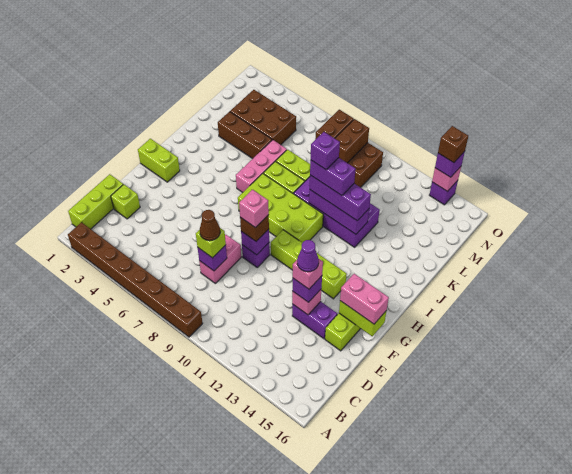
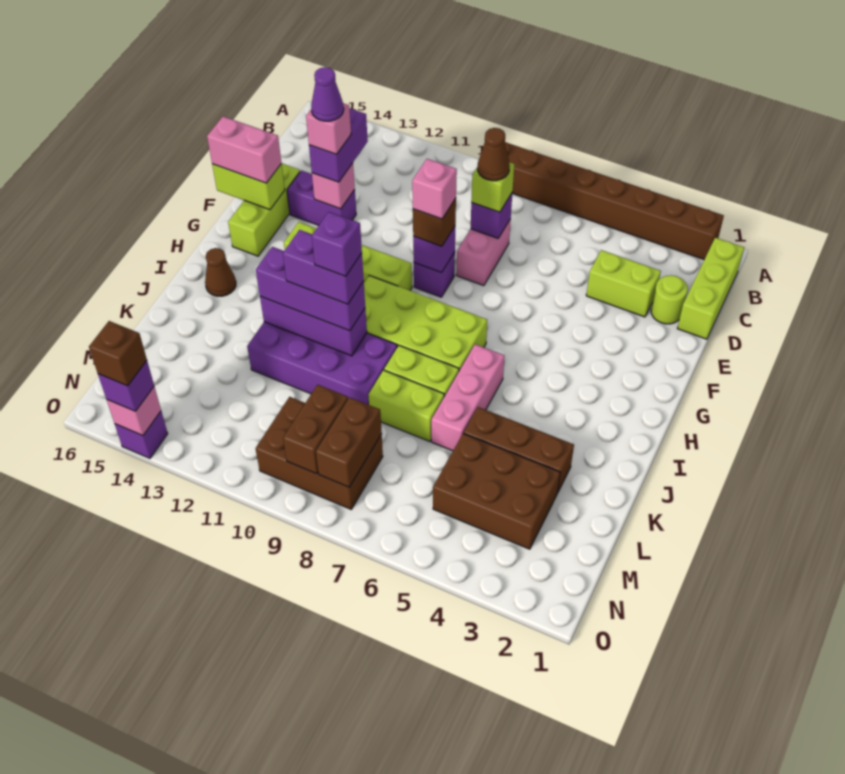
lime 1x1 brick [111,185,140,219] -> lime 1x1 round brick [651,275,688,324]
purple 1x1 brick [292,276,322,302] -> purple 1x2 brick [309,108,368,182]
lime 1x2 brick [138,139,180,182] -> lime 1x2 brick moved to [586,250,661,317]
none -> brown 1x1 cone [205,248,236,296]

